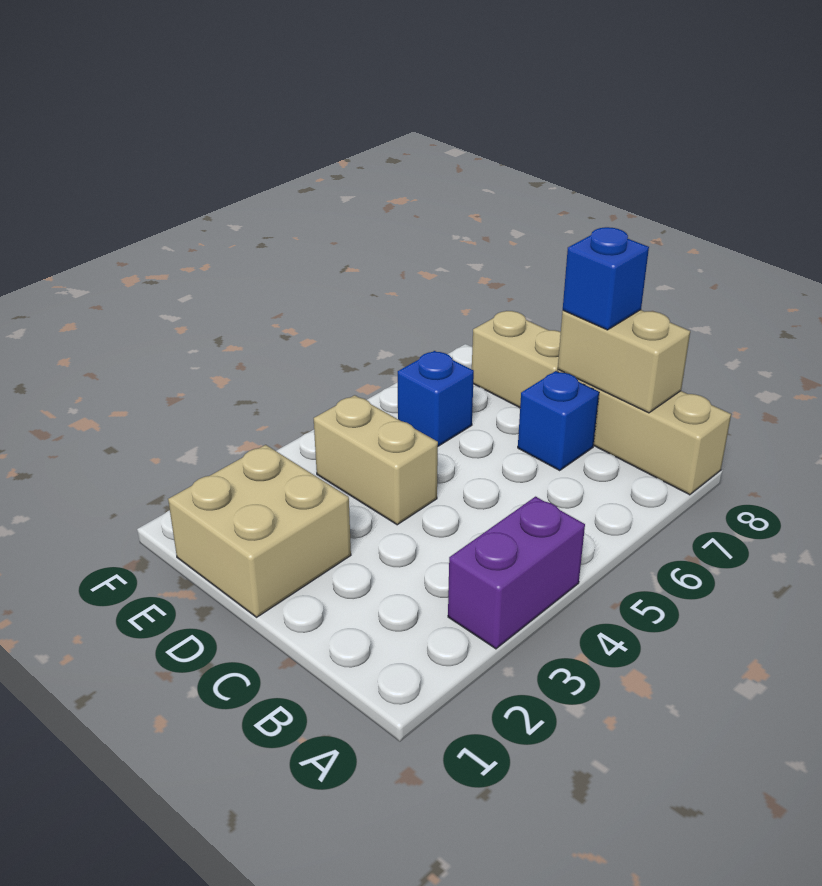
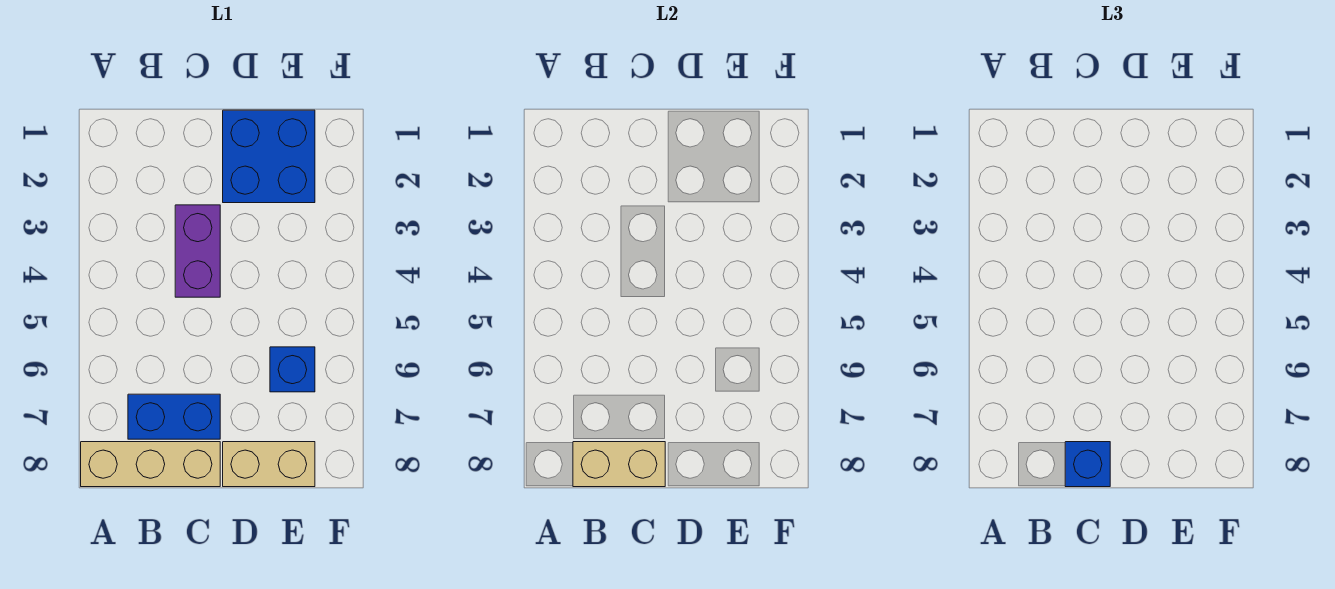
purple 1x2 brick [448,497,585,649] -> purple 1x2 brick moved to [175,205,220,297]
blue 1x1 brick [518,371,599,471] -> blue 1x2 brick [128,394,220,439]
tan 2x2 brick [168,445,351,617] -> blue 2x2 brick [223,110,315,203]
tan 1x2 brick [314,395,438,525] -> none

